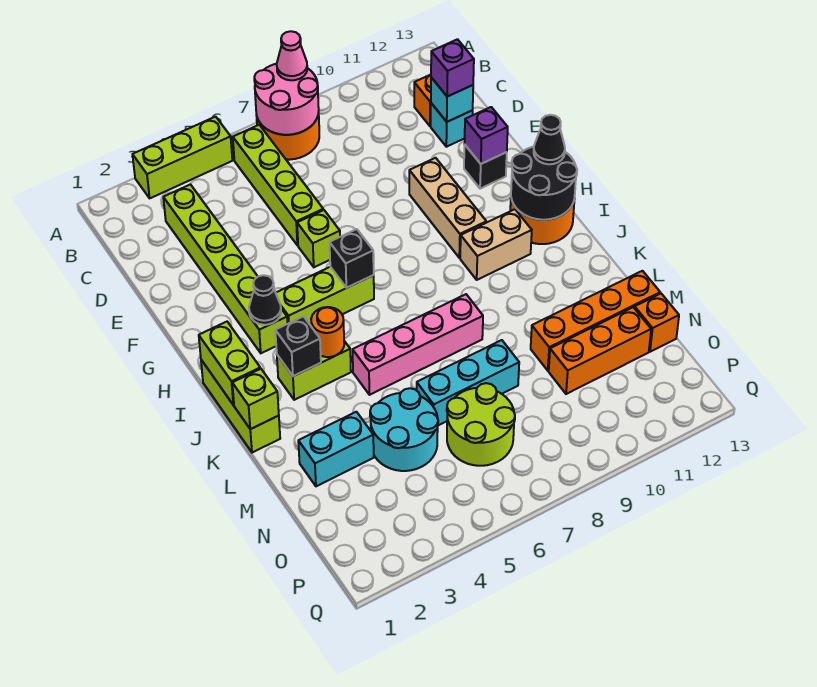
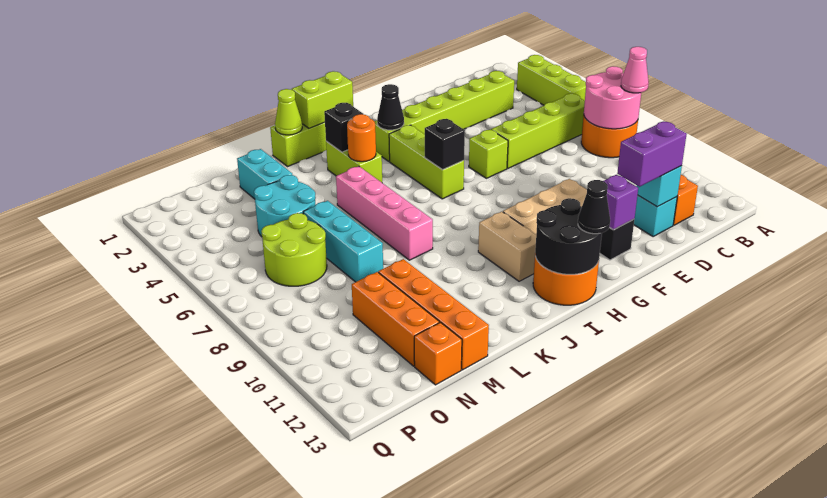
purple 1x1 brick [431,39,474,97] -> purple 1x2 brick [617,122,687,187]
lime 1x1 brick [232,369,279,429] -> lime 1x1 cone [275,89,302,135]

